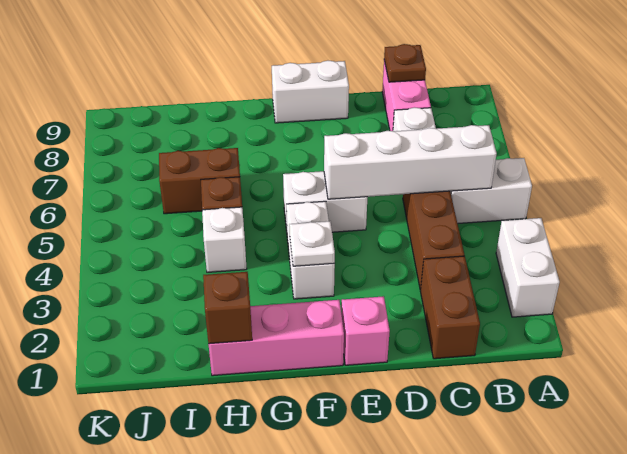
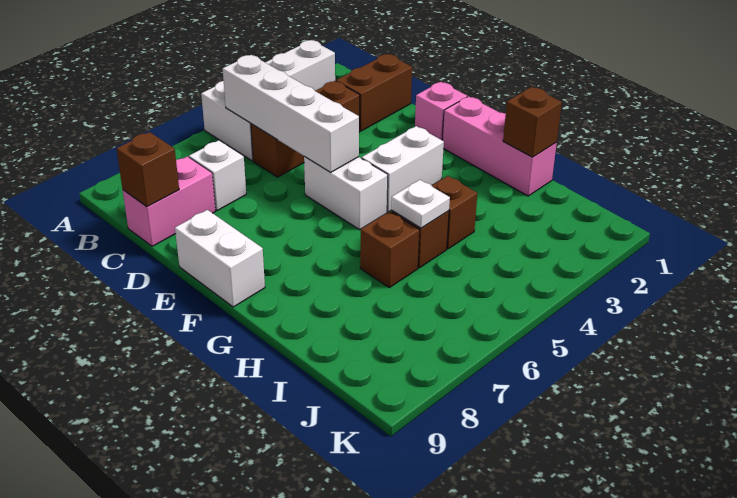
brown 1x1 plate [384,44,426,82] -> brown 1x1 brick [116,132,179,207]
white 1x1 plate [289,221,335,266] -> white 1x1 plate moved to [391,180,450,228]
white 1x1 brick [202,207,247,272] -> brown 1x1 brick [432,176,477,249]
brown 1x2 brick [159,148,240,214] -> brown 1x1 brick [360,211,420,288]

